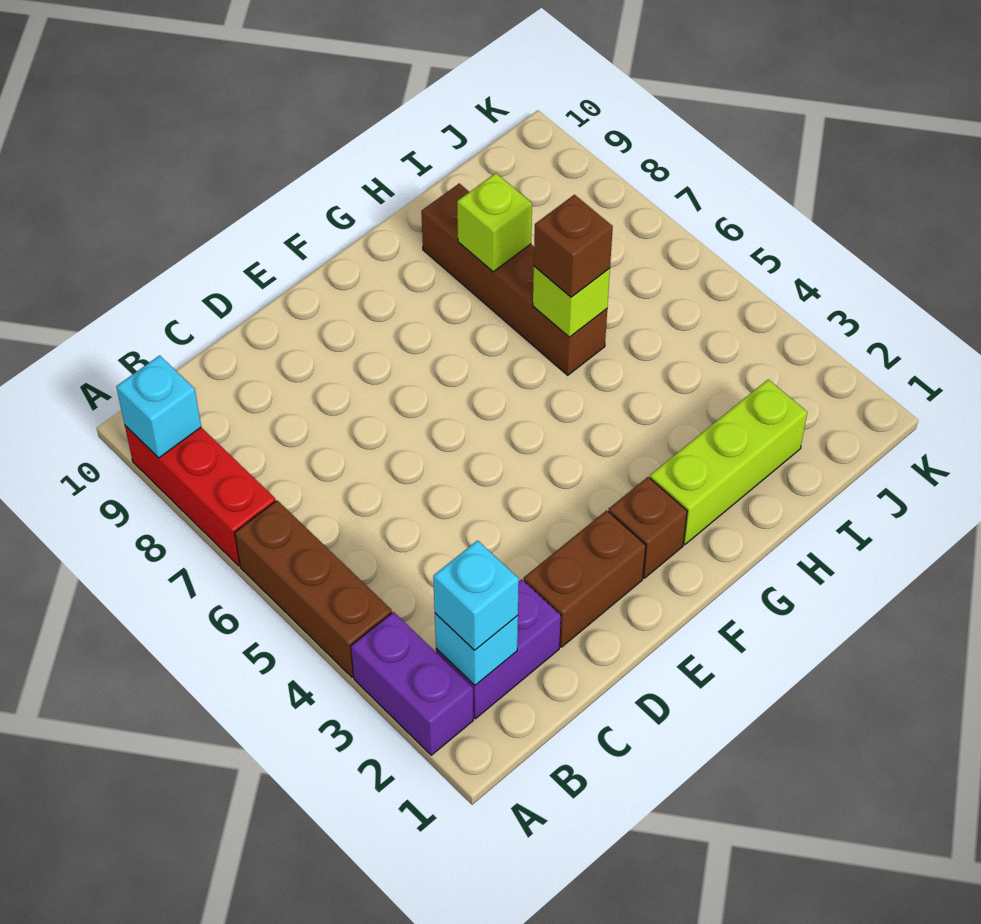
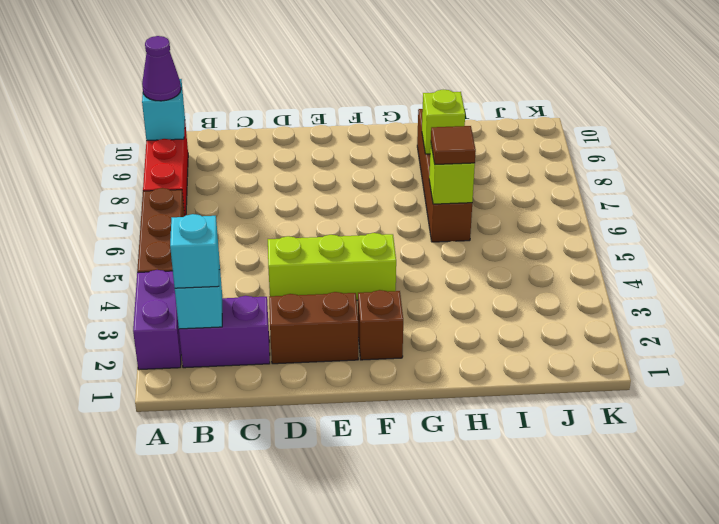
none -> purple 1x1 cone [142,36,181,101]
lime 1x3 brick [650,380,807,545] -> lime 1x3 brick moved to [268,233,396,300]
brown 1x1 brick [534,195,613,297] -> brown 1x1 tile [431,126,476,164]

